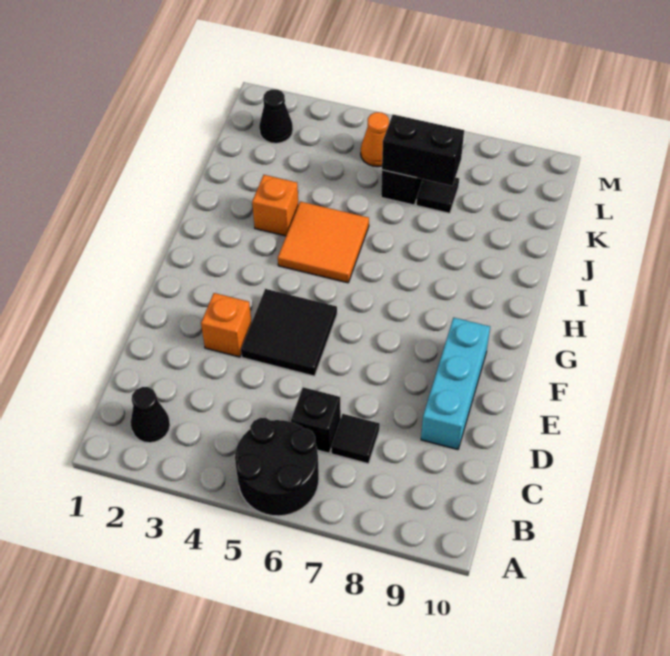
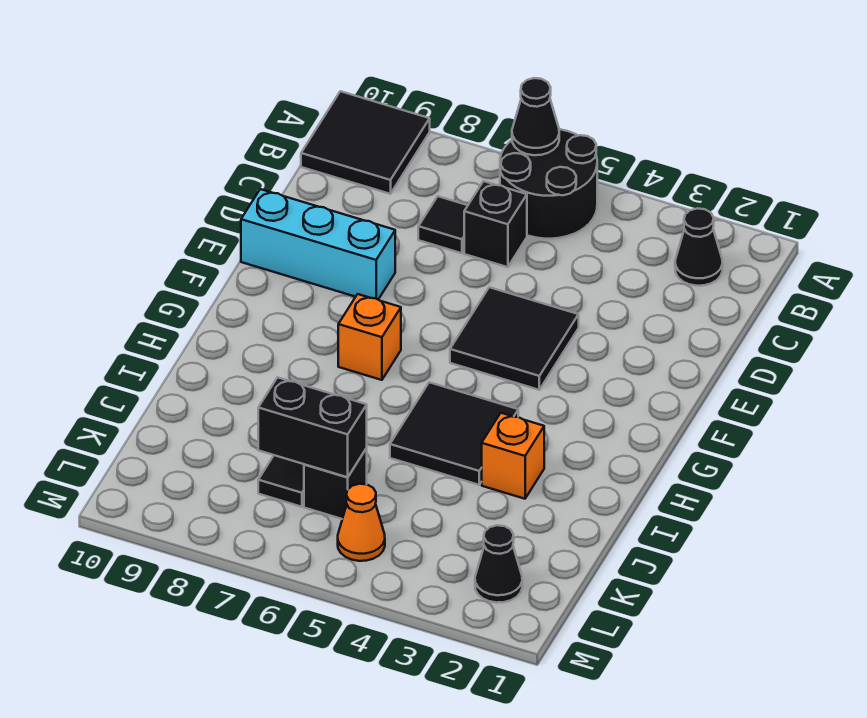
none -> black 1x1 cone [512,78,559,155]
none -> black 2x2 tile [301,91,430,194]
cyan 1x3 brick [421,318,490,449] -> cyan 1x3 brick turned to [241,189,395,299]
orange 1x1 brick [201,293,252,357] -> orange 1x1 brick moved to [338,294,401,380]
orange 2x2 tile [278,201,369,283] -> black 2x2 tile [390,382,518,485]

